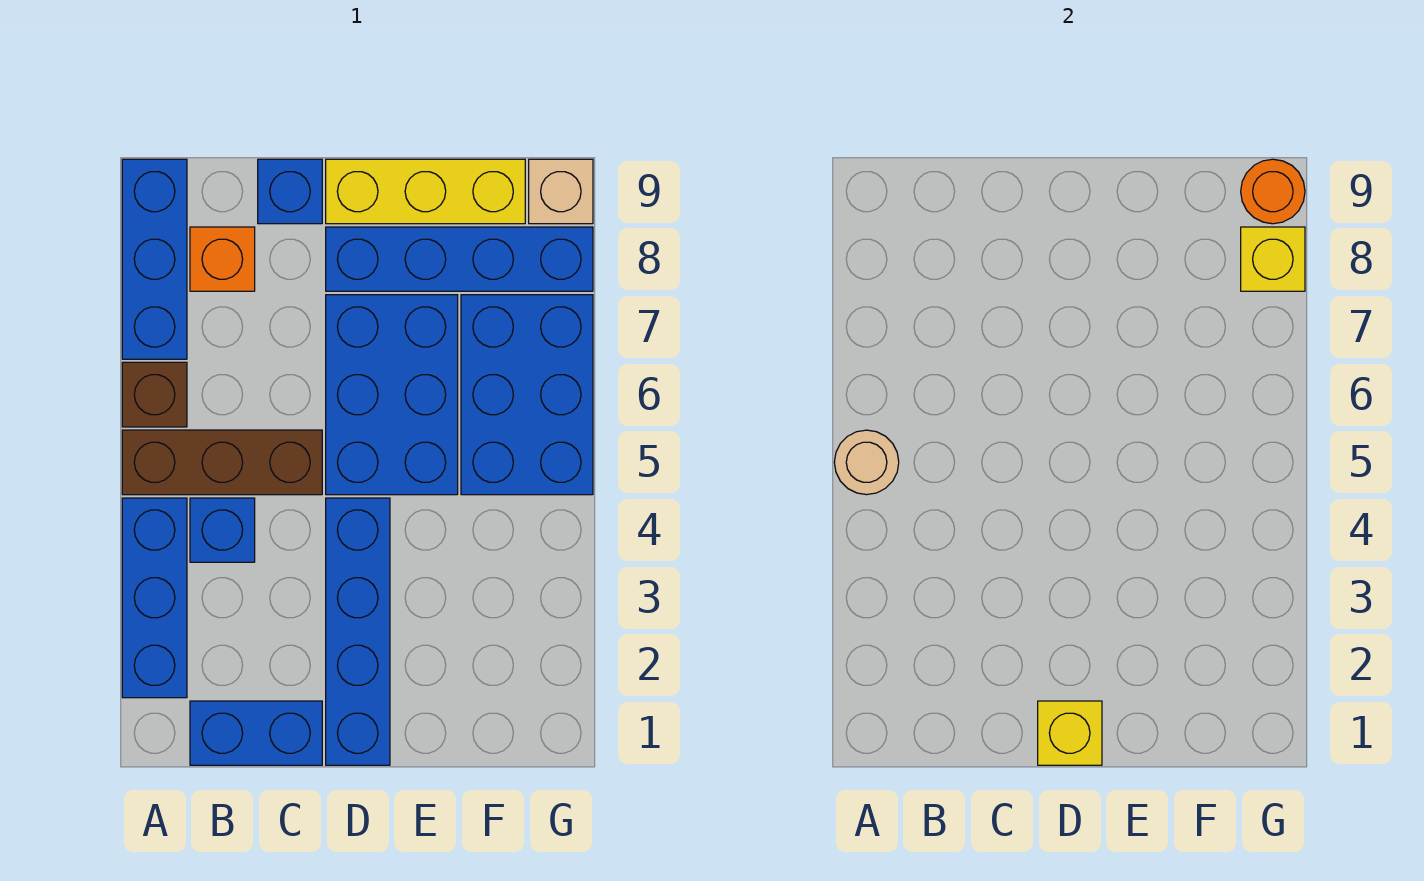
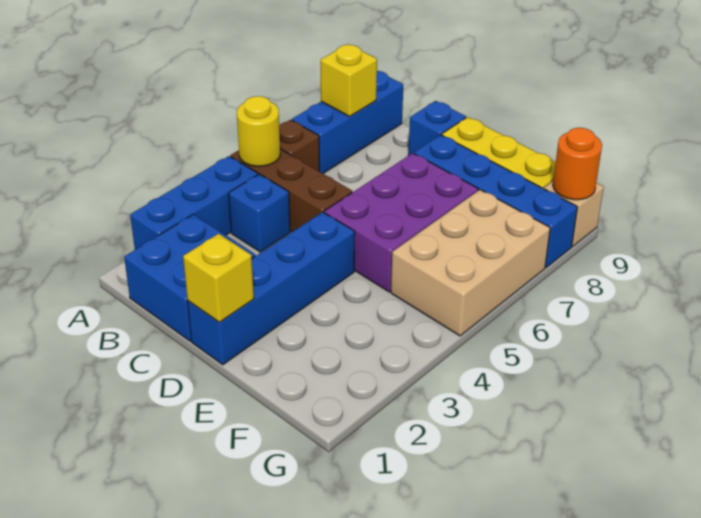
tan 1x1 round brick [834,430,899,495] -> yellow 1x1 round brick [237,96,280,166]
blue 1x2 brick [190,701,322,765] -> blue 2x2 brick [124,214,255,341]
orange 1x1 brick [190,227,255,291] -> none
blue 2x3 brick [326,295,458,495] -> purple 2x3 brick [324,153,478,292]
blue 2x3 brick [461,295,593,495] -> tan 2x3 brick [391,190,550,336]
yellow 1x1 brick [1241,227,1305,291] -> yellow 1x1 brick moved to [321,44,377,116]

